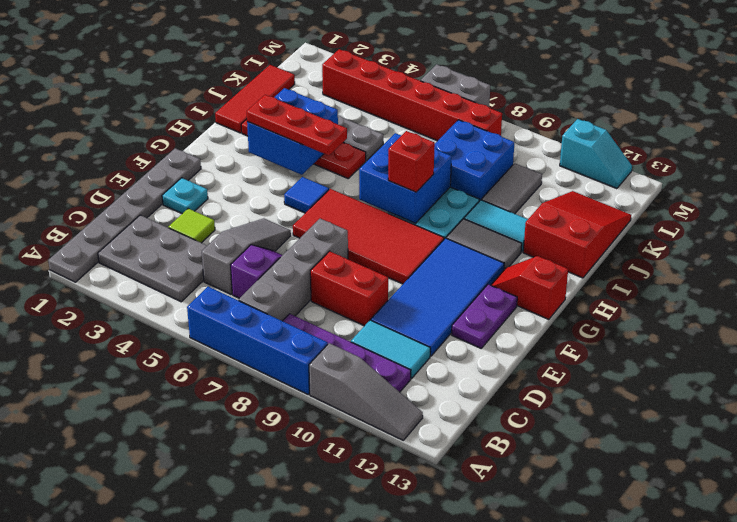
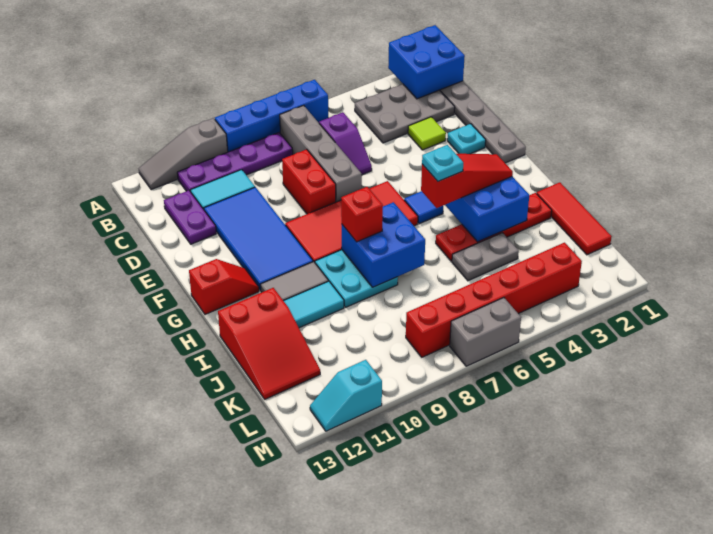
grey 1x3 slope [202,218,291,294] -> none
red 1x2 brick [310,251,388,326] -> red 1x2 brick turned to [282,149,336,214]
purple 1x2 plate [452,284,517,348] -> purple 1x2 plate moved to [164,190,216,244]
red 1x3 plate [247,95,347,155] -> red 1x3 slope [421,154,513,208]
none -> cyan 1x1 plate [422,145,463,181]
blue 2x2 brick [434,120,515,201] -> blue 2x2 brick moved to [388,25,465,99]
grey 1x2 tile [482,163,542,214] -> none

